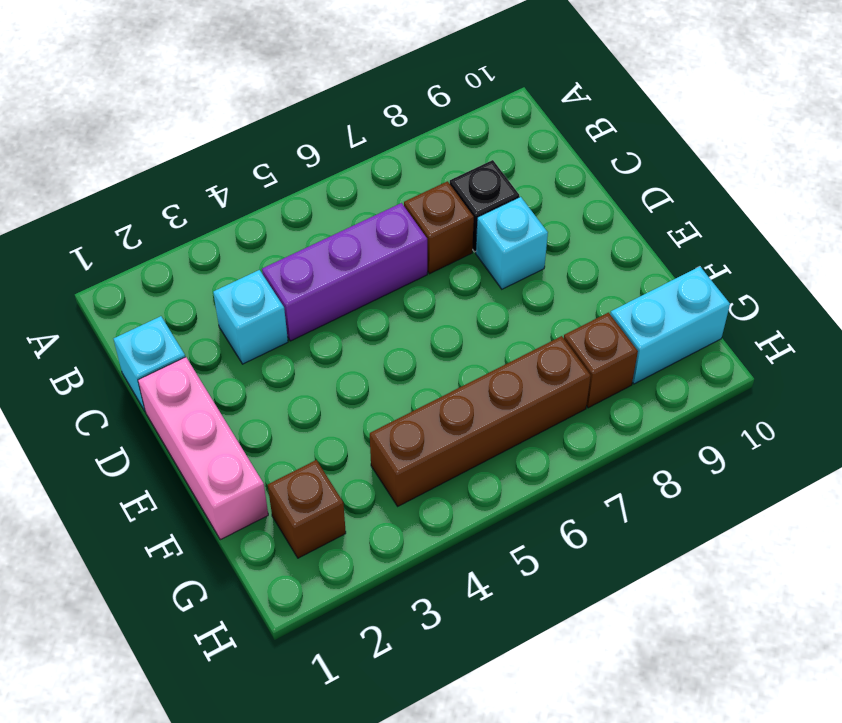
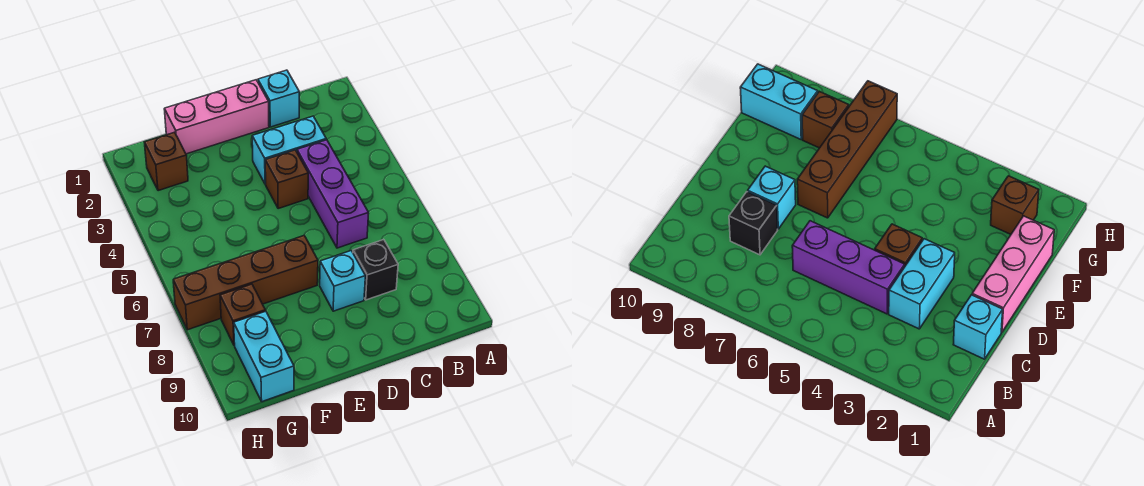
cyan 1x1 brick [213,270,288,364] -> cyan 1x2 brick [252,116,326,184]
brown 1x1 brick [404,181,474,274] -> brown 1x1 brick moved to [265,150,308,209]
brown 1x4 brick [370,336,591,506] -> brown 1x4 brick turned to [173,236,318,330]

